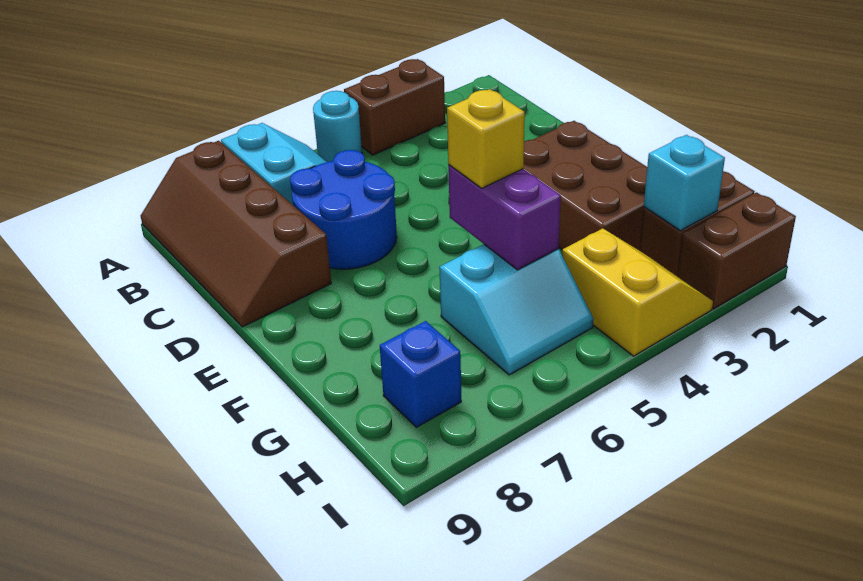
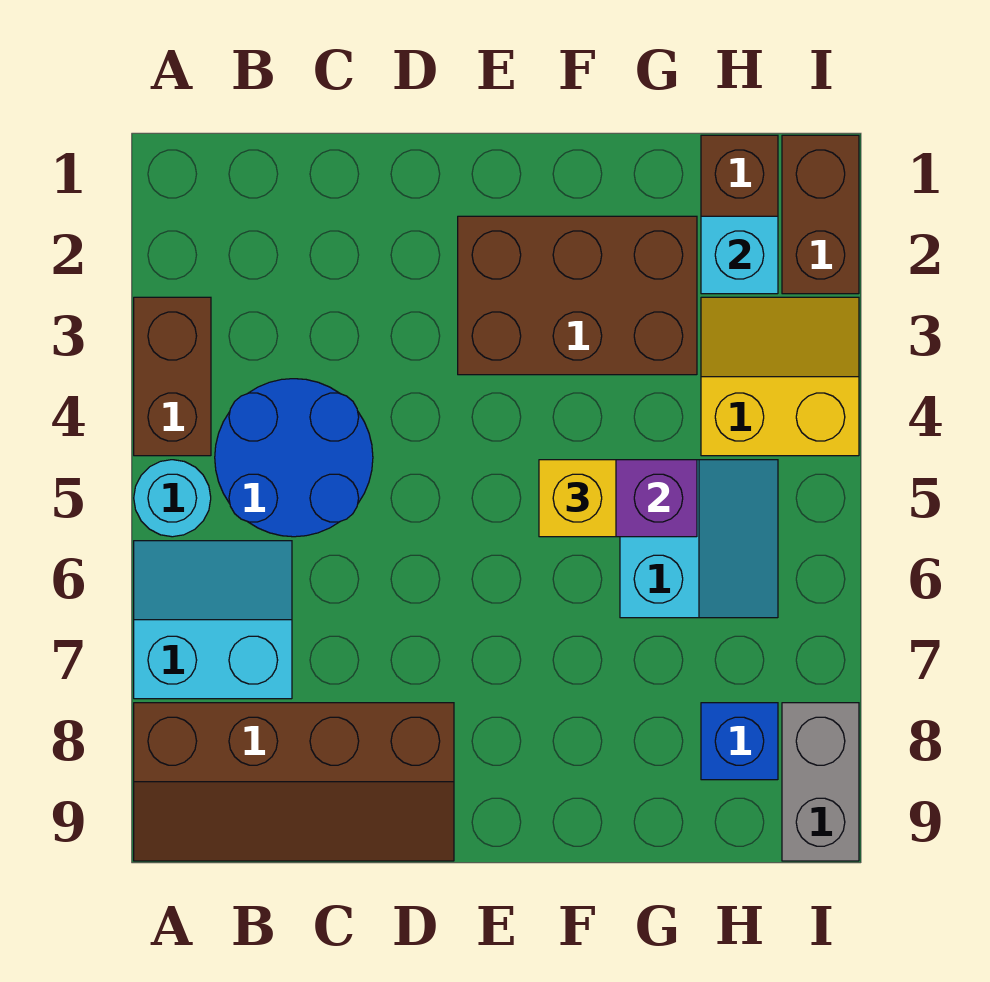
blue 2x2 round brick [290,150,397,269] -> blue 2x2 round brick moved to [215,379,373,537]
none -> grey 1x2 brick [782,703,859,861]

